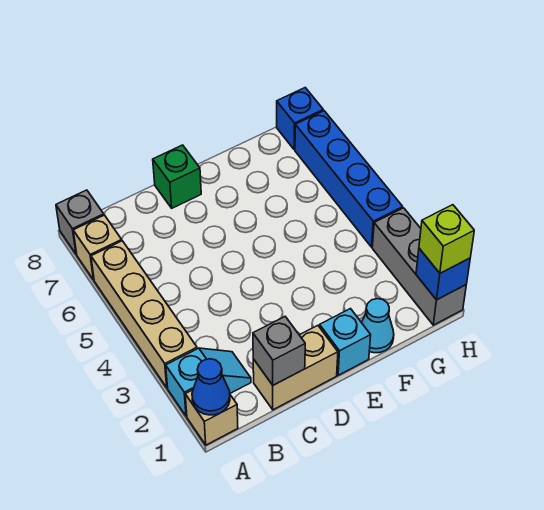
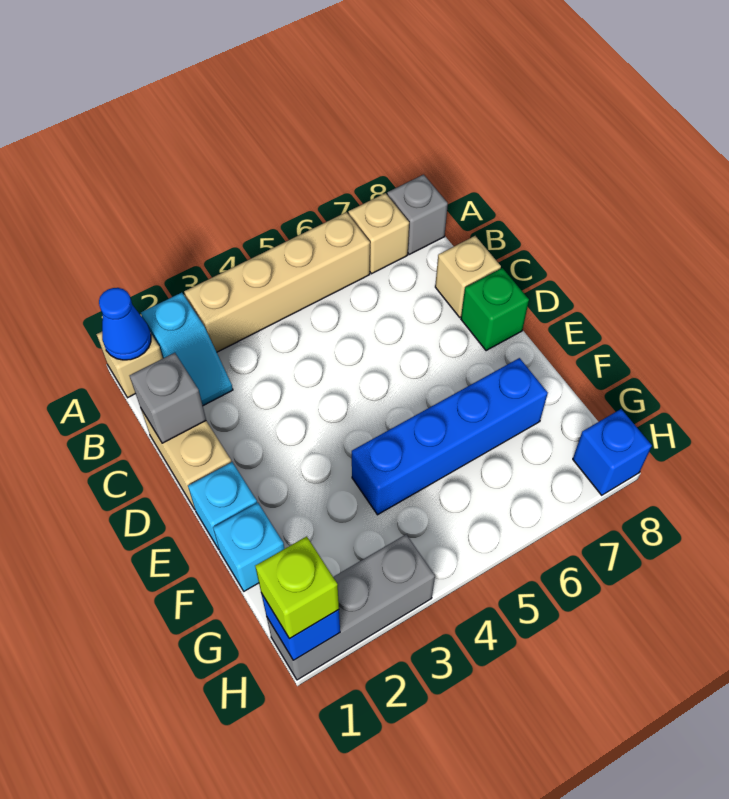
none -> tan 1x1 brick [435,236,501,317]
cyan 1x1 cone [361,299,394,353] -> cyan 1x1 brick [213,503,284,591]
blue 1x4 brick [295,111,403,247] -> blue 1x4 brick moved to [352,358,548,515]

